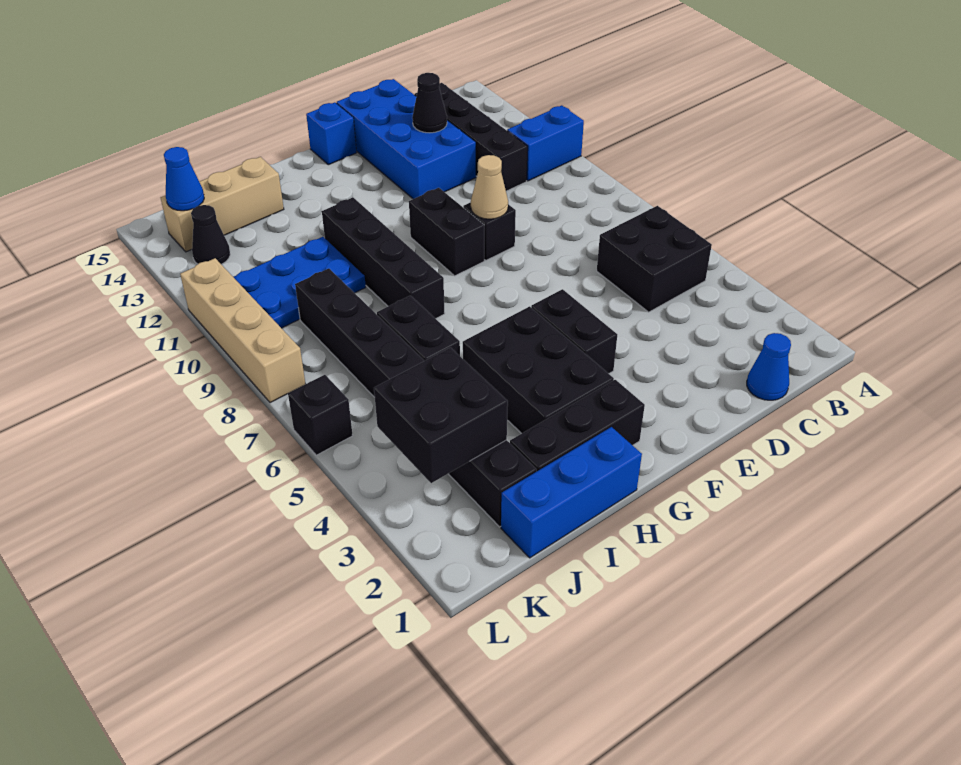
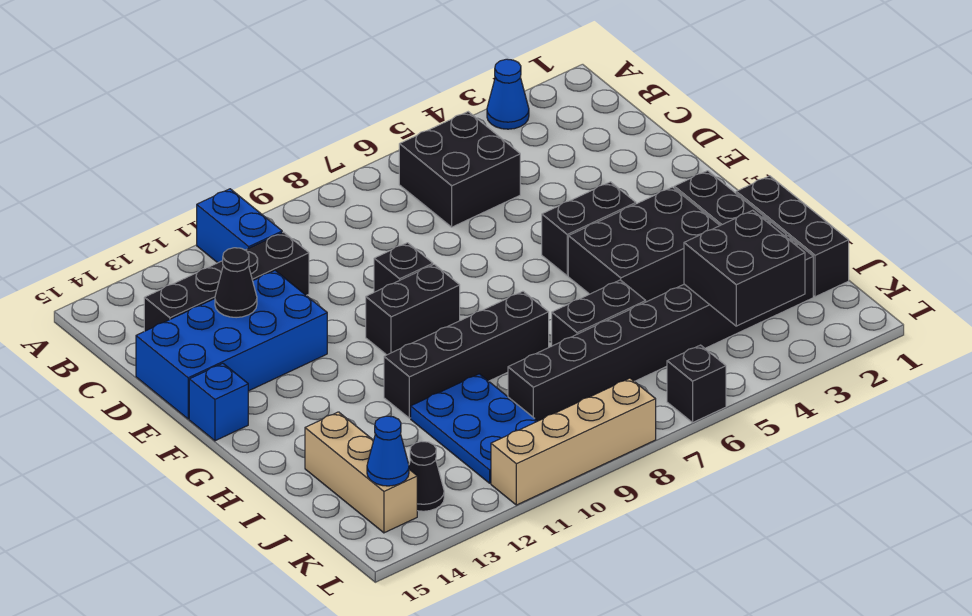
blue 1x1 cone [747,333,791,400] -> blue 1x1 cone moved to [487,59,529,129]
tan 1x1 cone [471,155,508,219] -> none
blue 1x3 brick [501,427,642,558] -> black 1x3 brick [736,176,849,297]

